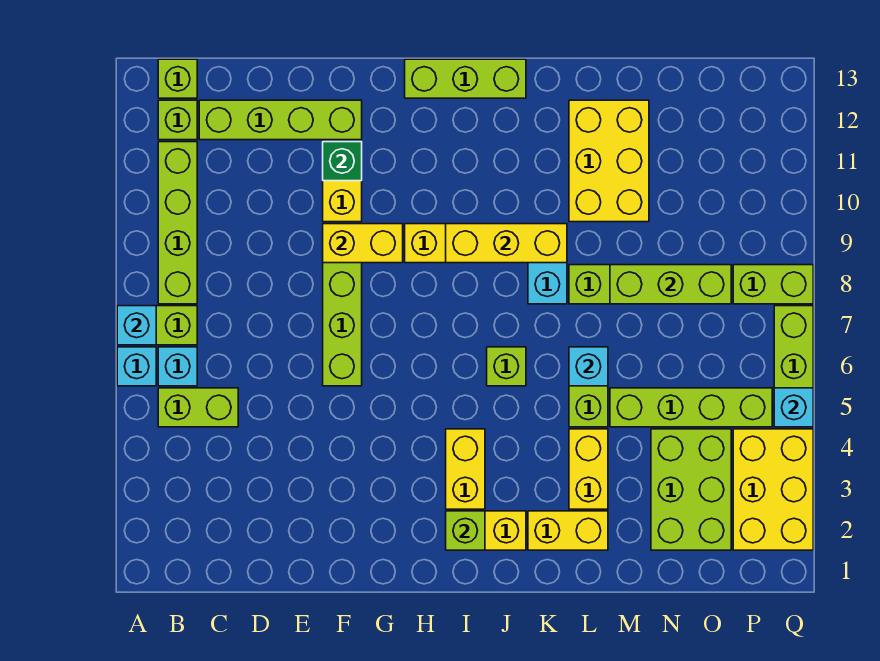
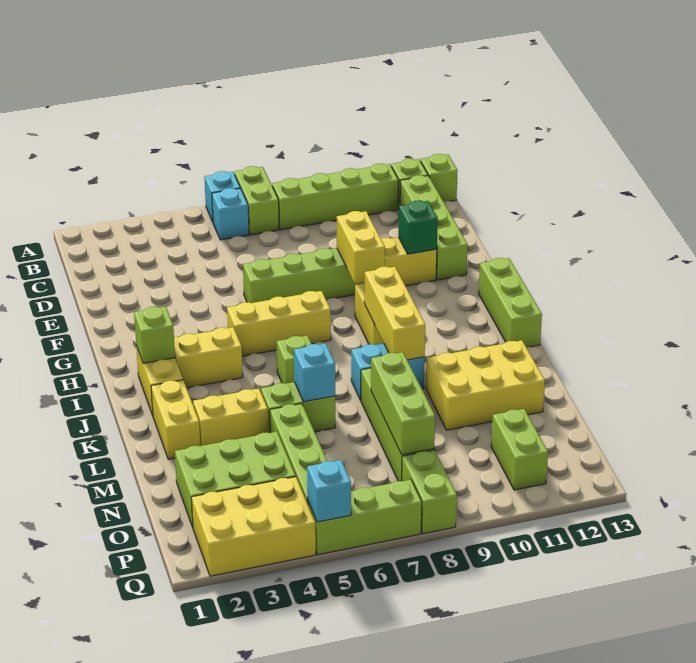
cyan 1x1 brick [117,306,156,345] -> none
lime 1x2 brick [158,388,238,427] -> lime 1x2 brick moved to [491,409,548,490]
none -> yellow 1x3 brick [227,291,331,356]

